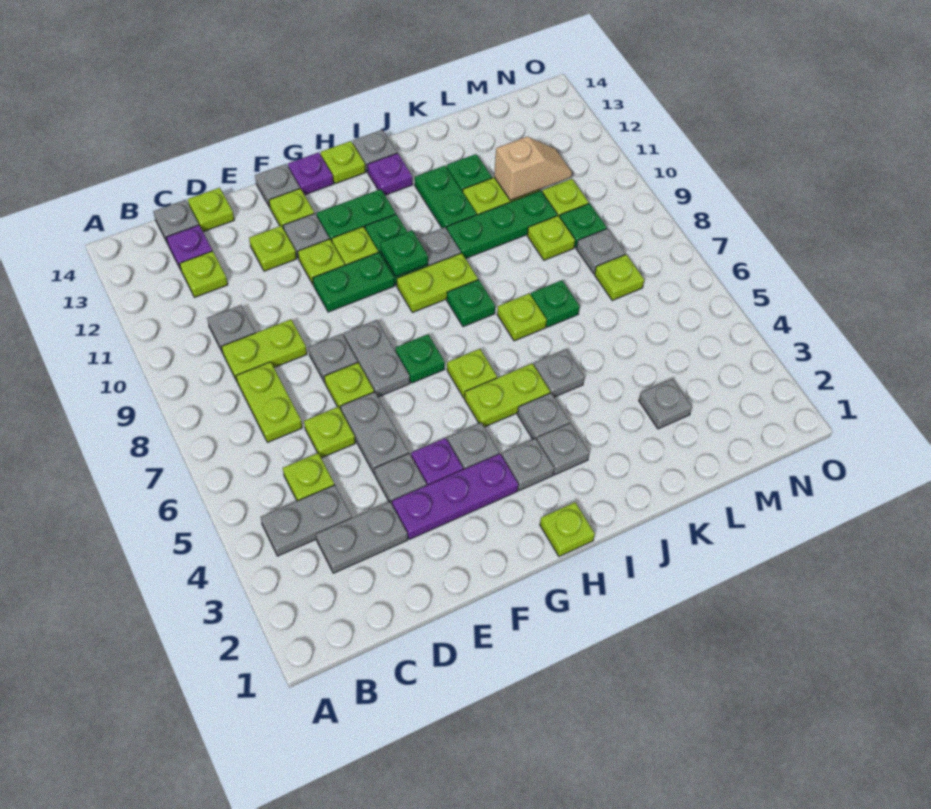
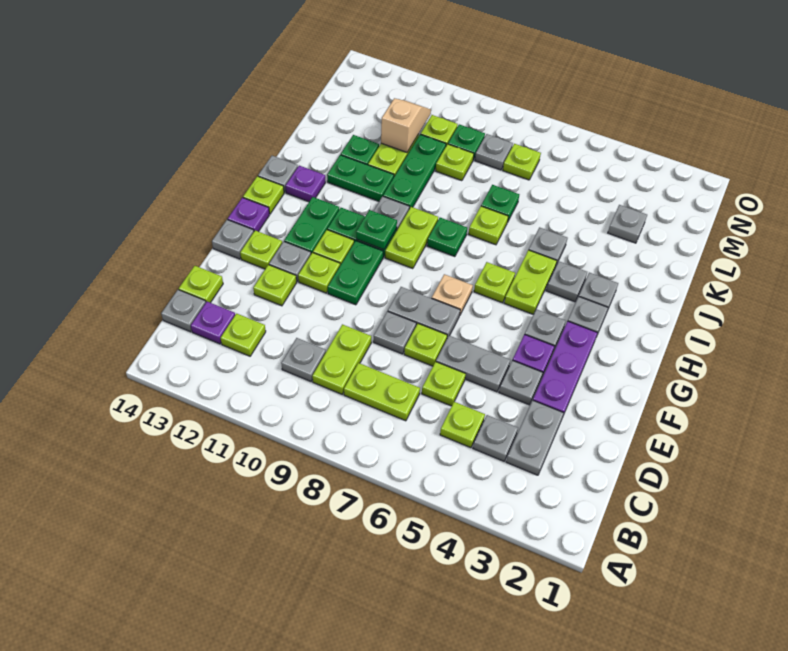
grey 1x2 plate [261,485,352,556] -> grey 1x1 plate [473,415,518,461]
green 1x1 plate [395,334,445,383] -> tan 1x1 plate [432,274,473,315]
lime 1x1 plate [540,502,595,557] -> none

